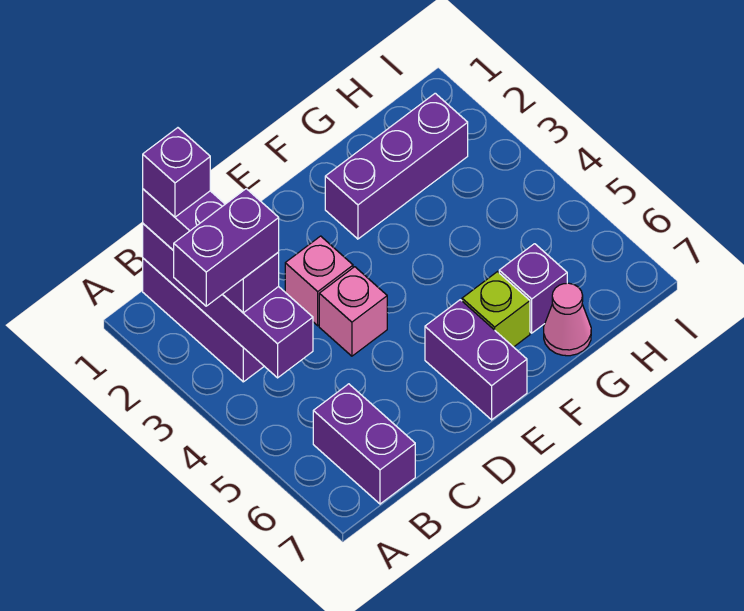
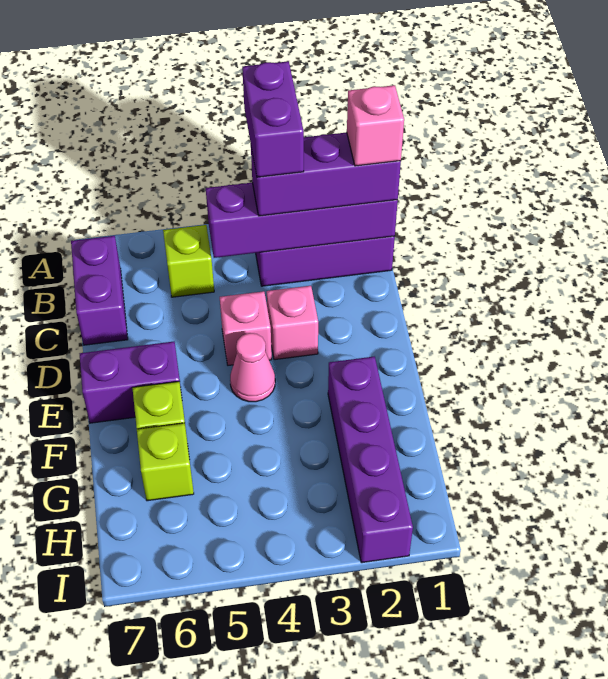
purple 1x1 brick [143,128,210,217] -> pink 1x1 brick [347,85,404,166]
none -> lime 1x1 brick [163,225,214,297]
purple 1x2 brick [313,384,415,504] -> purple 1x2 brick turned to [71,236,128,345]
purple 1x3 brick [325,93,468,239] -> purple 1x4 brick [328,356,413,563]
purple 1x1 brick [499,244,567,333] -> lime 1x1 brick [137,423,194,501]
pink 1x1 cone [544,283,591,356] -> pink 1x1 cone moved to [230,333,275,402]

